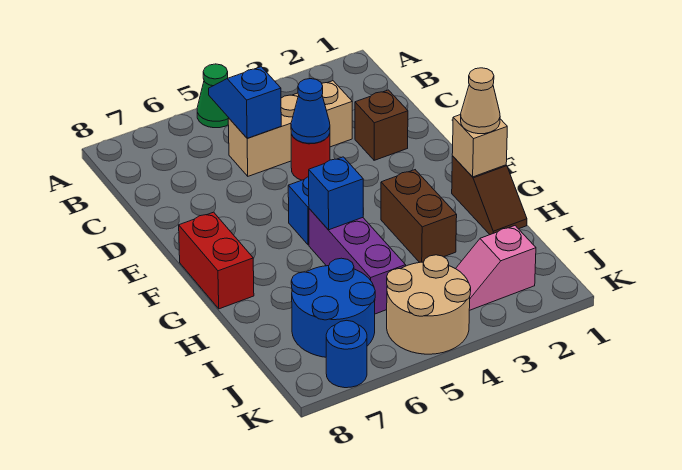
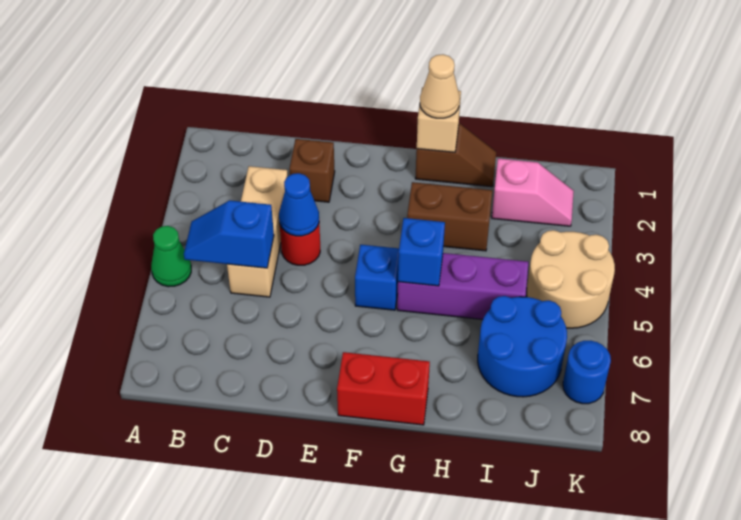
pink 1x2 slope [456,226,536,310] -> pink 1x2 slope turned to [492,158,574,226]

